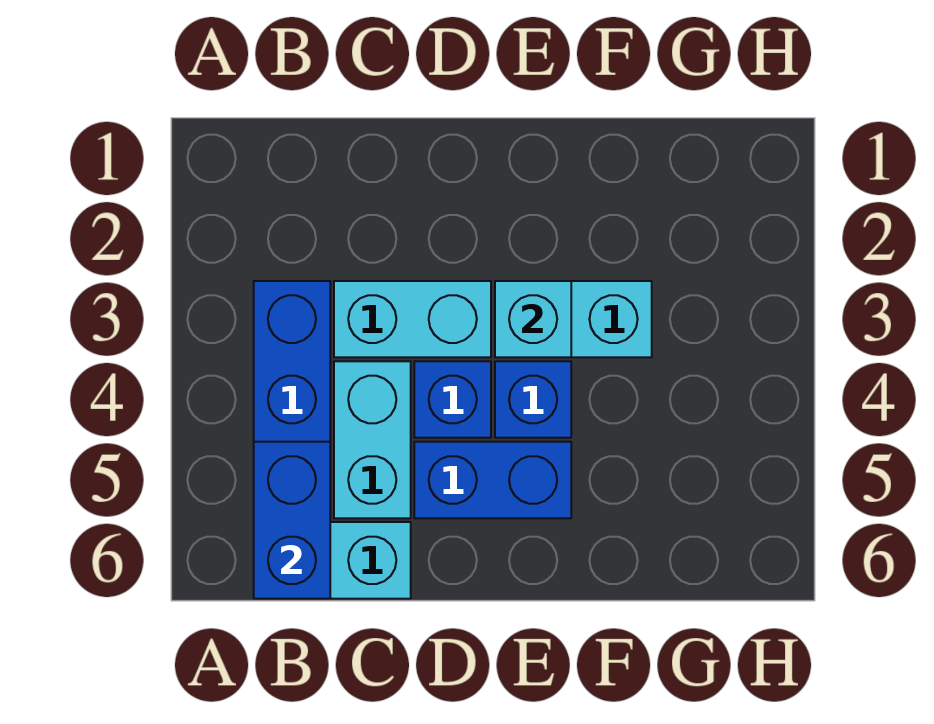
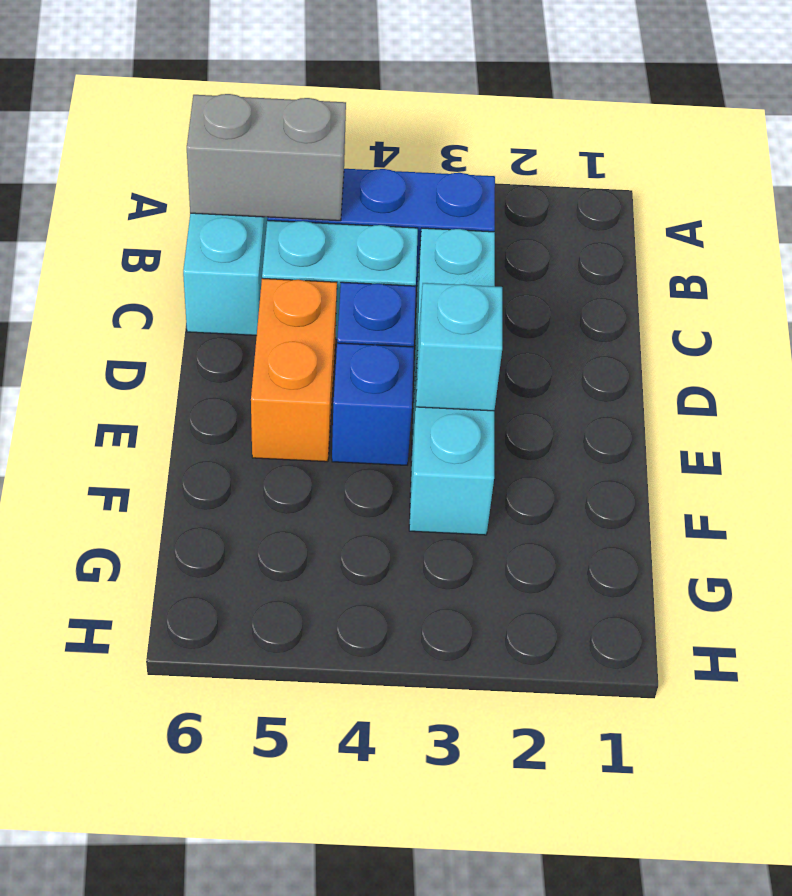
blue 1x2 brick [254,442,330,599] -> grey 1x2 brick [187,94,346,221]
blue 1x2 brick [414,442,571,518] -> orange 1x2 brick [251,278,337,462]

